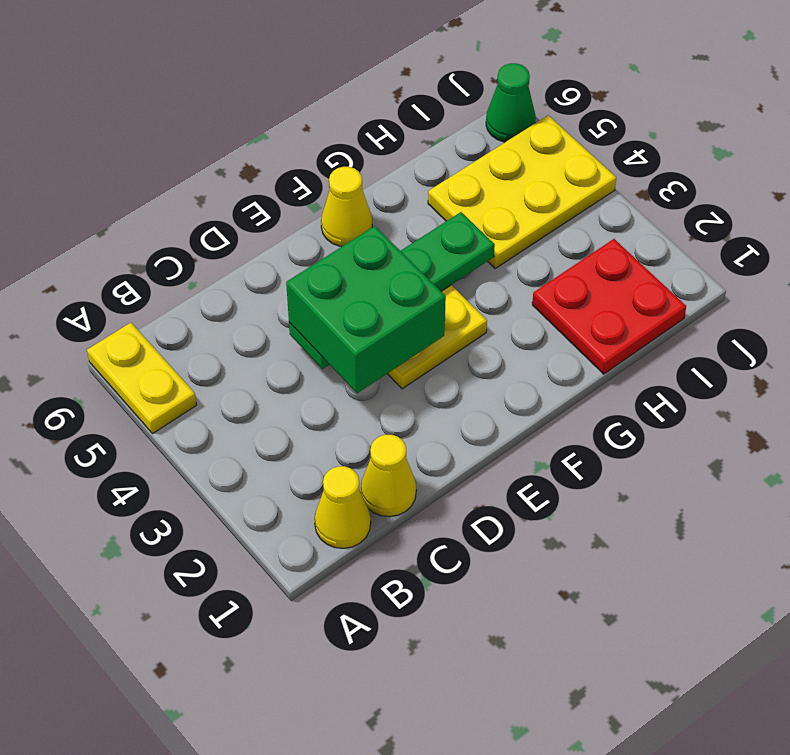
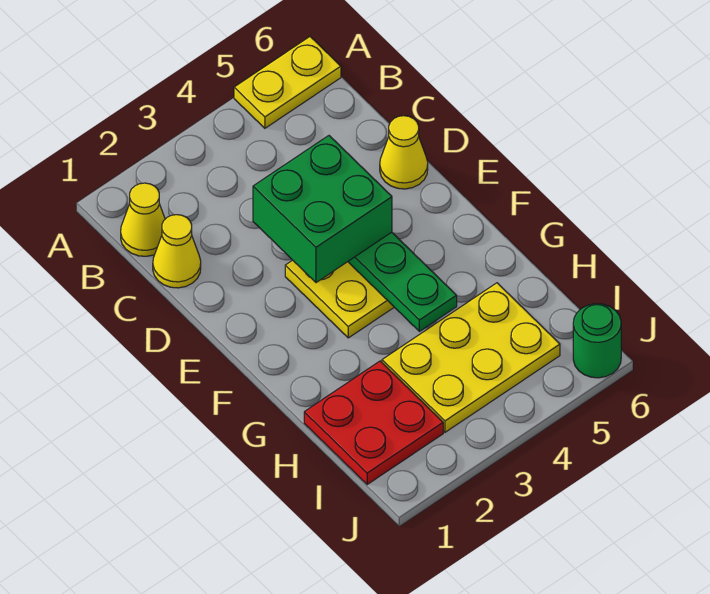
yellow 1x1 cone [321,167,372,247] -> yellow 1x1 cone moved to [380,116,428,189]
yellow 2x3 plate [428,115,616,269] -> yellow 2x3 plate turned to [382,283,560,432]
green 1x1 cone [486,63,536,142] -> green 1x1 round brick [573,304,621,378]

